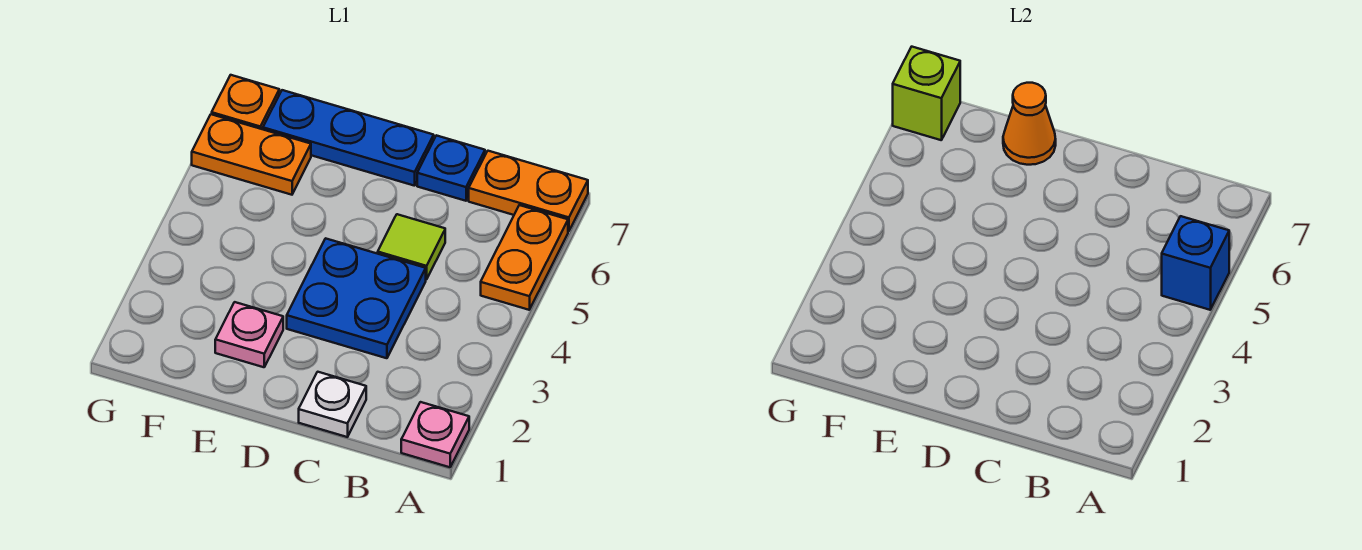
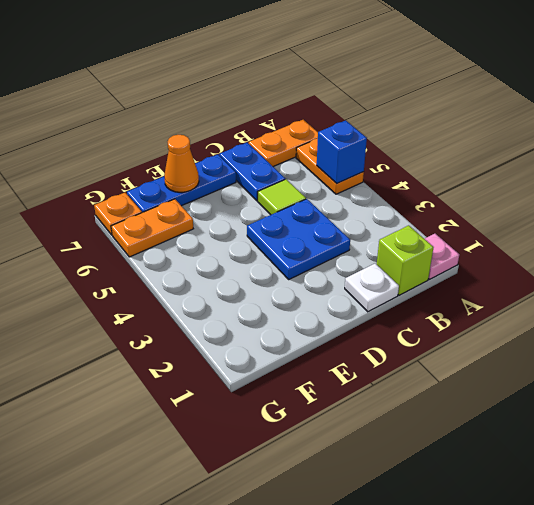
blue 1x1 plate [417,135,485,201] -> blue 1x2 plate [219,143,285,201]
pink 1x1 plate [215,302,283,367] -> none
lime 1x1 brick [893,47,960,140] -> lime 1x1 brick moved to [377,225,434,295]

